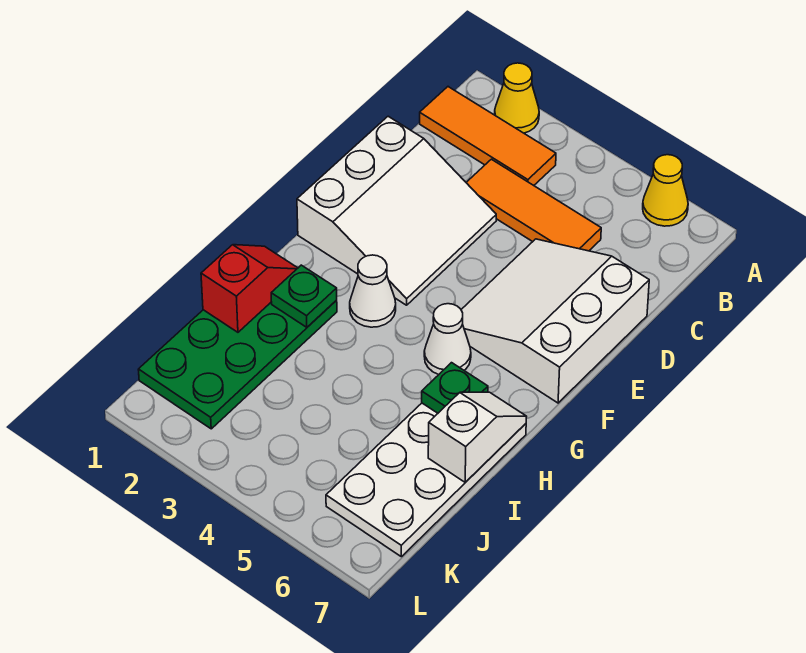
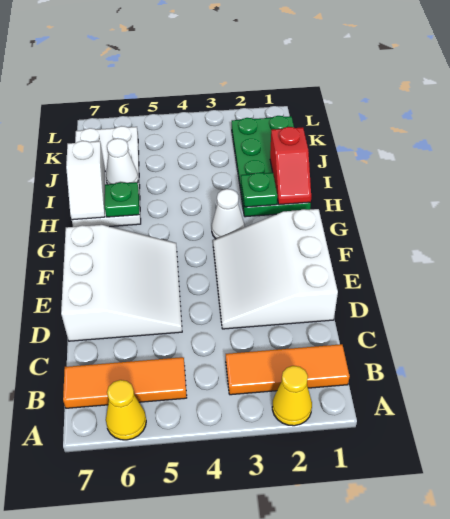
orange 1x3 tile [466,159,601,251] -> orange 1x3 tile moved to [63,357,187,408]
white 1x1 cone [424,304,471,375] -> white 1x1 cone moved to [106,138,138,184]

